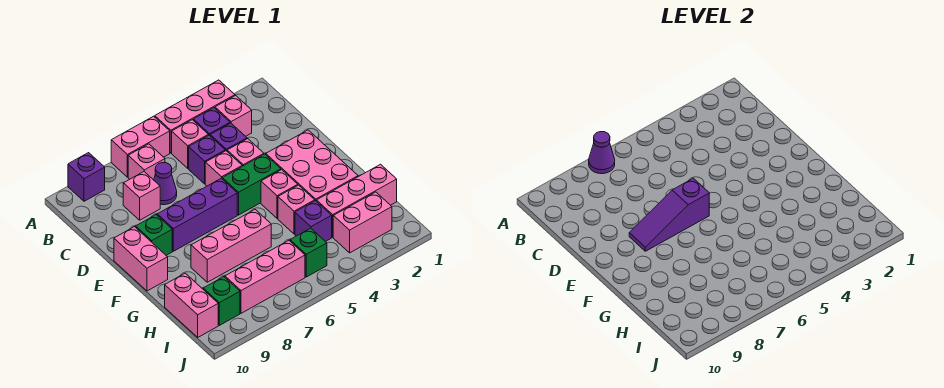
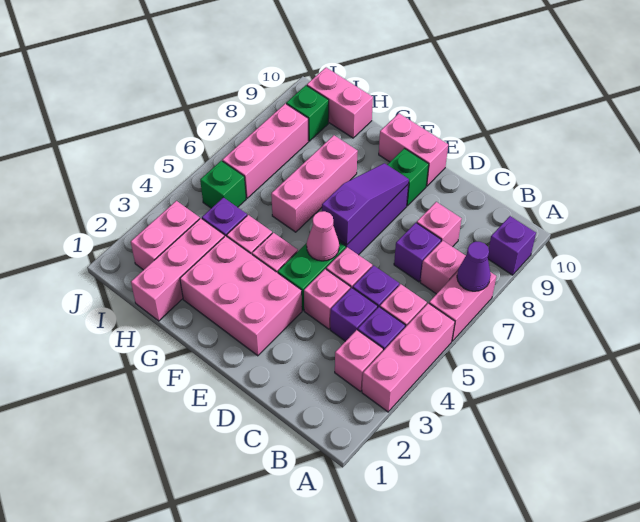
purple 1x1 cone [154,163,177,205] -> purple 1x1 brick [394,223,441,282]
none -> pink 1x1 cone [307,211,339,261]

